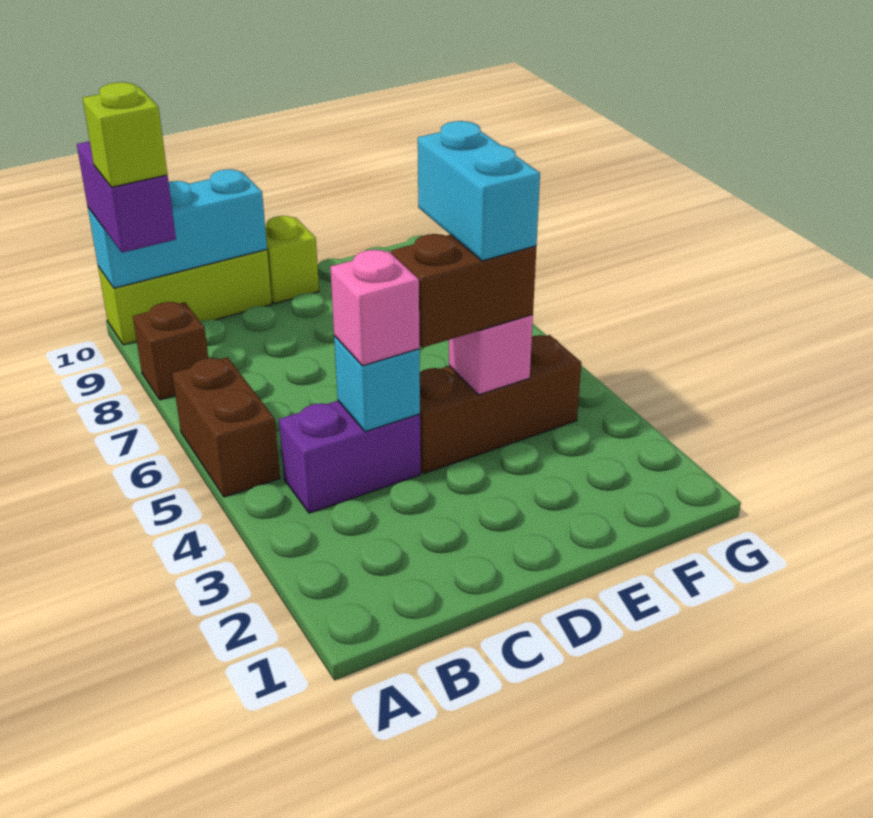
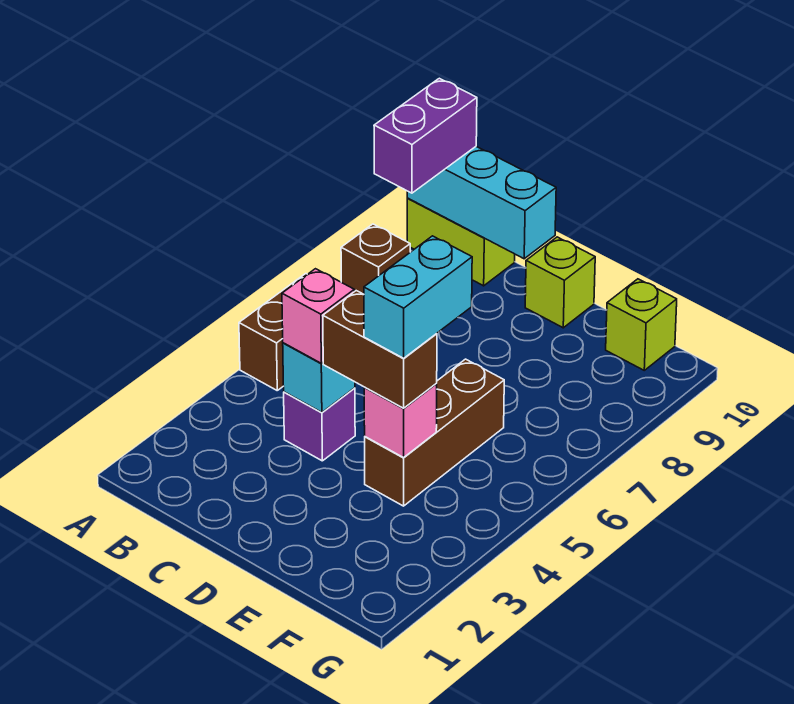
lime 1x1 brick [83,82,167,187] -> lime 1x1 brick moved to [606,279,677,370]
lime 1x3 brick [98,250,272,345] -> lime 1x2 brick [407,198,515,286]
purple 1x2 brick [279,401,421,513] -> purple 1x1 brick [284,388,355,461]
brown 1x3 brick [420,335,581,474] -> brown 1x3 brick turned to [365,359,504,506]

